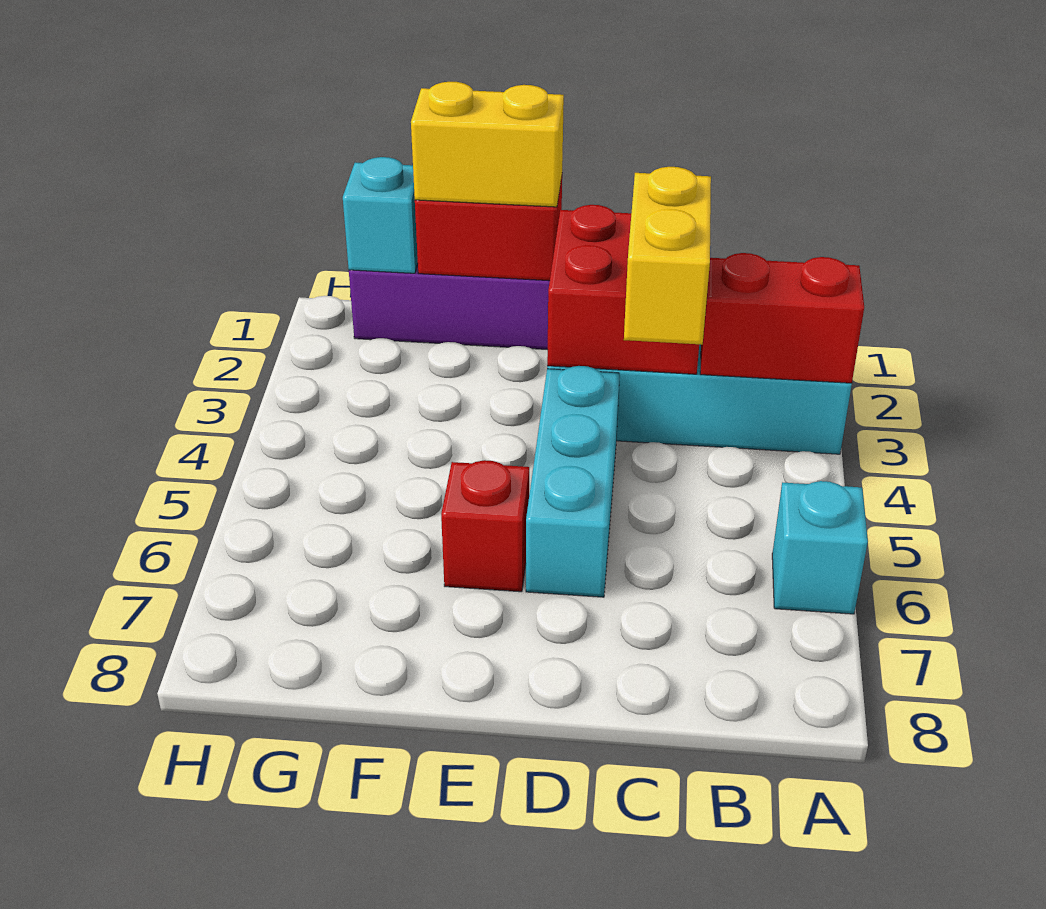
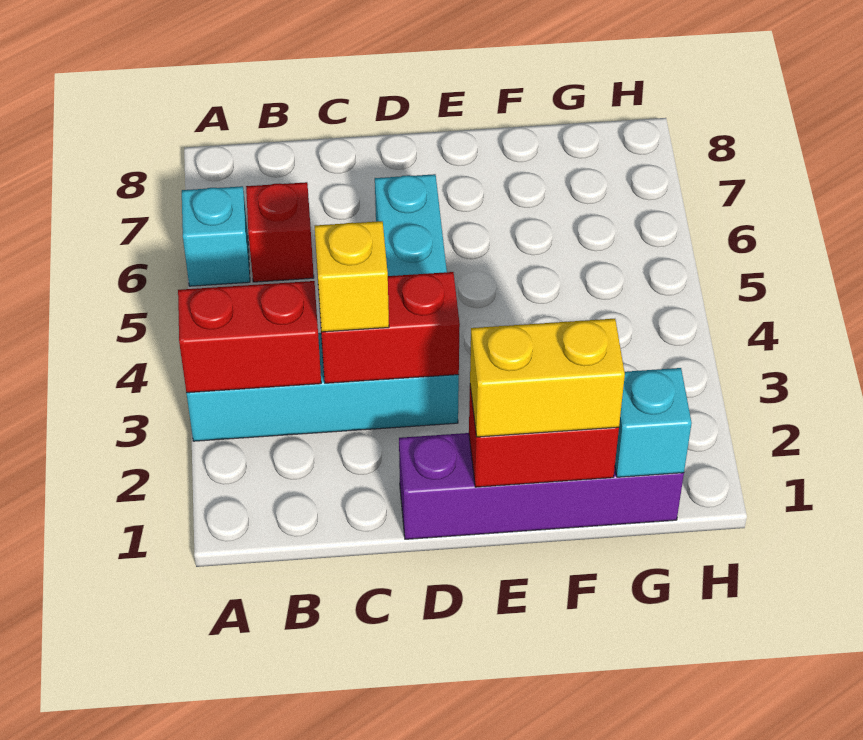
red 2x2 brick [547,205,699,374] -> red 1x2 brick [318,272,460,383]
yellow 1x2 brick [624,167,711,345] -> yellow 1x1 brick [315,221,389,332]
red 1x1 brick [441,460,529,592] -> red 1x1 brick moved to [246,182,314,282]

